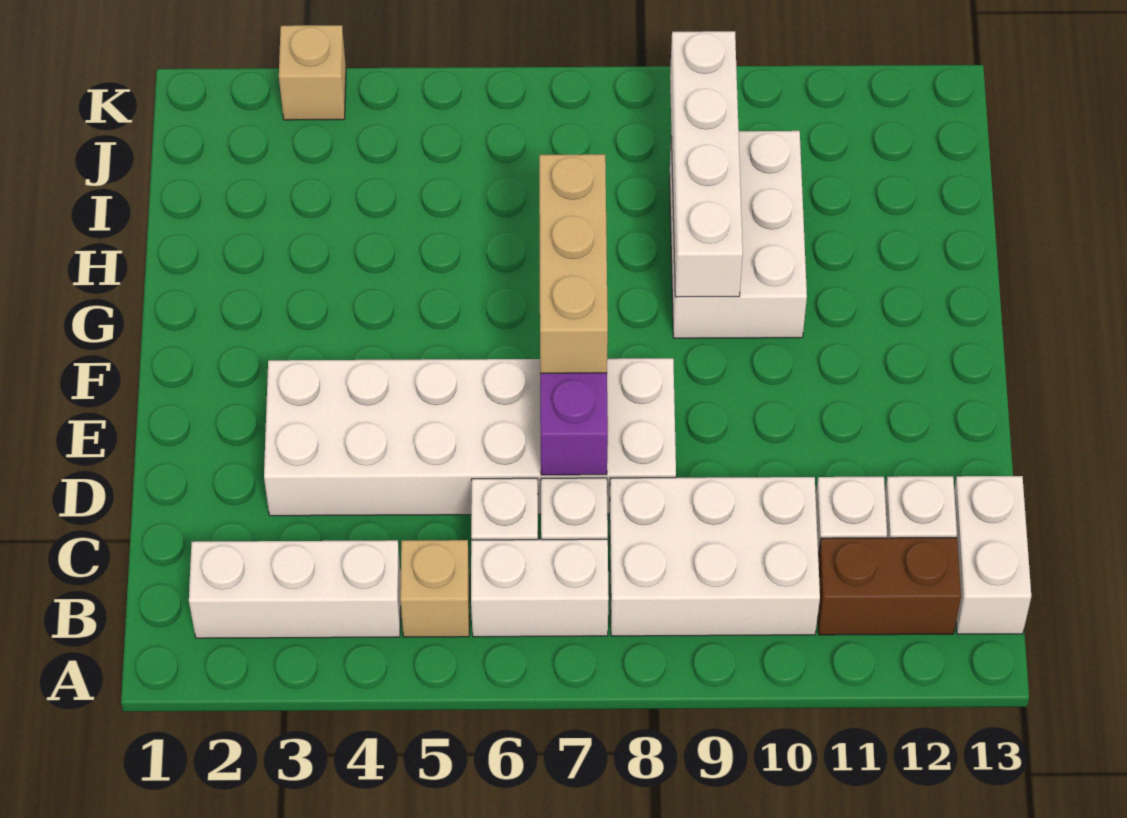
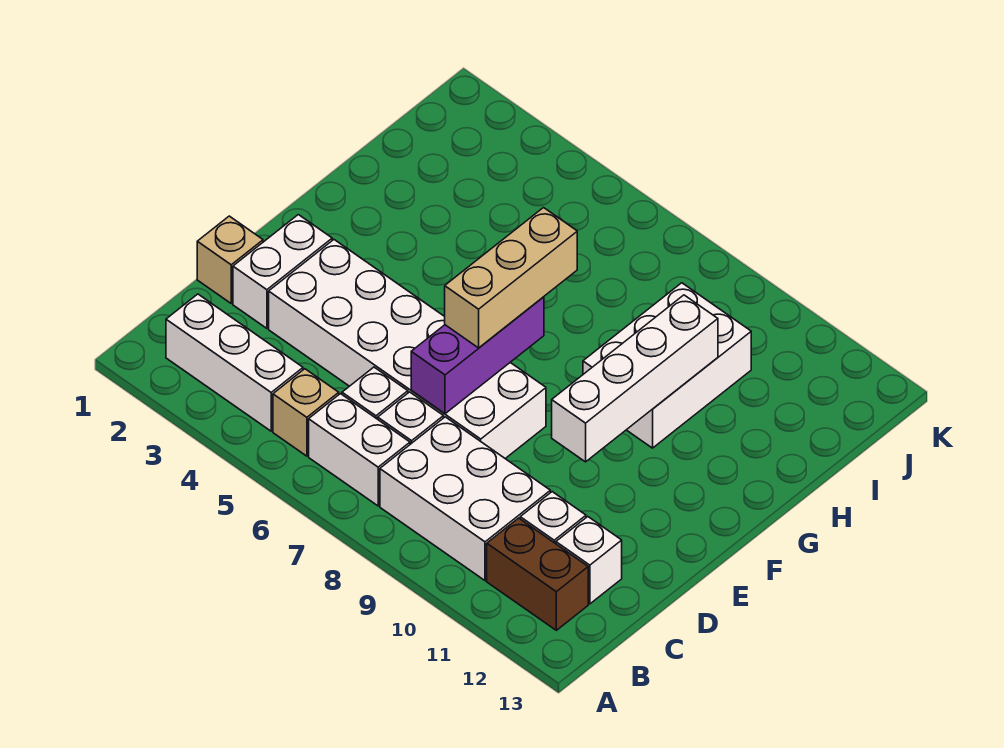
white 1x2 brick [954,476,1031,634] -> white 1x2 brick moved to [233,215,332,328]
white 1x4 brick [670,31,743,297] -> white 1x4 brick moved to [552,295,718,462]
tan 1x1 brick [279,25,346,120] -> tan 1x1 brick moved to [197,216,263,303]

